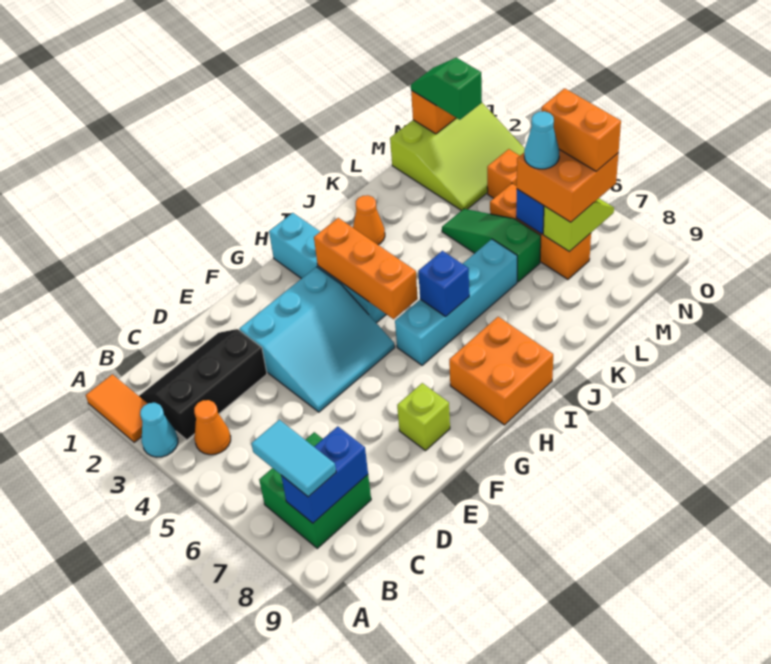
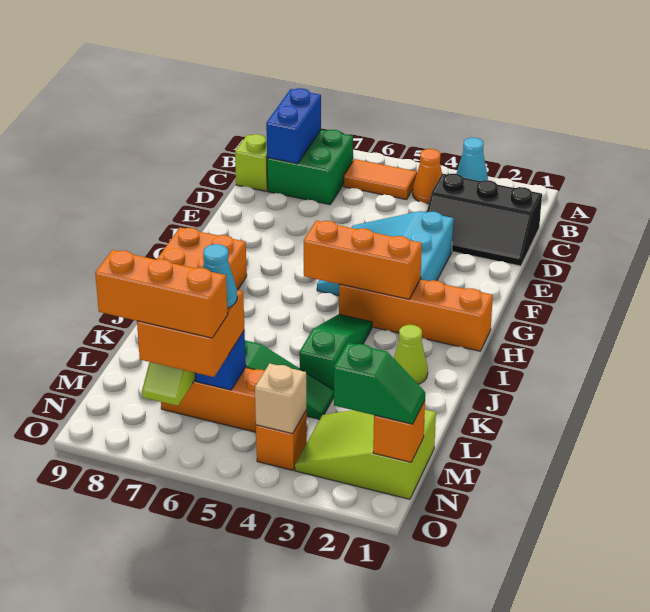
orange 1x2 tile [86,374,148,442] -> orange 1x2 tile moved to [344,159,417,200]
black 2x3 slope [139,329,267,440] -> black 2x3 slope turned to [427,174,542,266]
cyan 1x2 tile [251,420,336,497] -> none
lime 1x1 brick [397,383,450,451] -> lime 1x1 brick moved to [235,134,268,191]
cyan 1x4 brick [269,213,387,323] -> orange 1x4 brick [339,279,493,351]
cyan 1x4 brick [395,239,517,365] -> none
none -> green 1x3 slope [299,314,372,390]
blue 1x1 brick [418,251,469,316] -> none
orange 1x1 cone [353,195,385,245] -> lime 1x1 cone [394,325,428,384]
lime 3x3 slope [390,103,525,211] -> lime 2x3 slope [295,410,436,499]
none -> tan 1x1 brick [255,363,306,434]
orange 1x2 brick [542,88,621,171] -> orange 1x3 brick [95,250,228,338]

